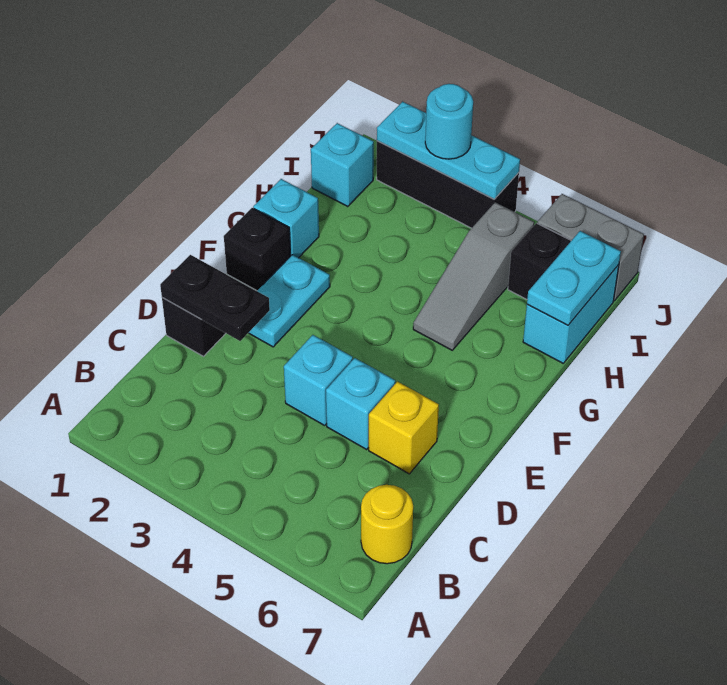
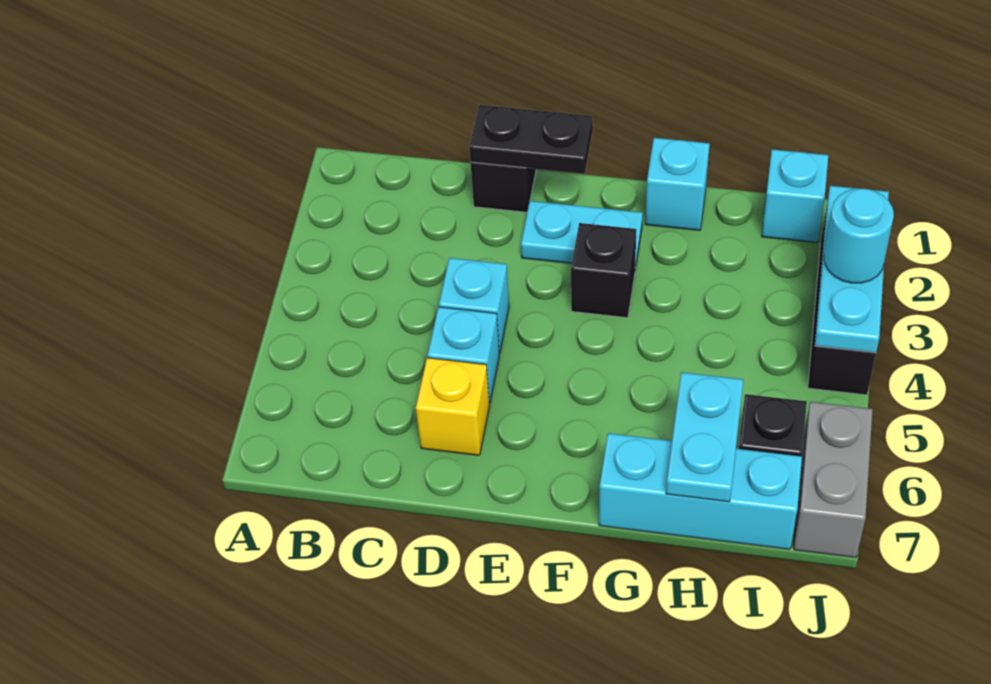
yellow 1x1 round brick [361,485,413,564] -> none
black 1x2 plate [160,255,270,341] -> black 1x2 plate turned to [469,105,593,174]
black 1x1 brick [224,208,290,291] -> black 1x1 brick moved to [571,223,636,318]
grey 1x3 slope [413,202,534,350] -> none
cyan 1x2 brick [523,265,619,363] -> cyan 1x3 brick [599,433,802,549]
cyan 1x2 plate [527,231,621,325] -> cyan 1x2 plate turned to [666,372,743,502]

